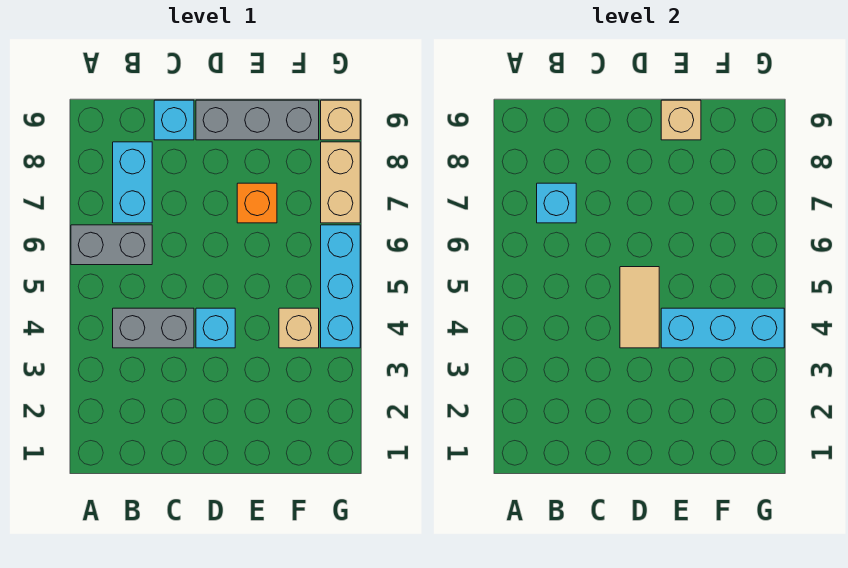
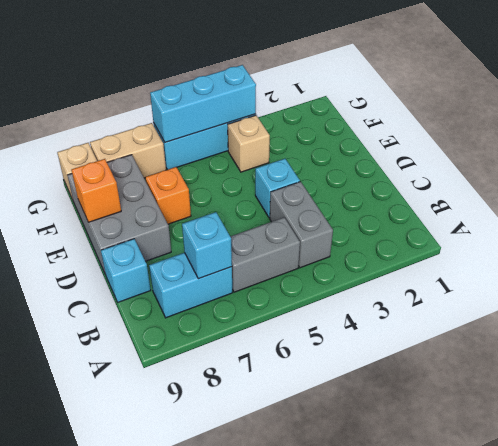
grey 1x2 brick [71,225,152,265] -> grey 1x2 brick turned to [230,217,300,292]
tan 1x2 tile [620,267,659,348] -> none
grey 1x3 brick [196,100,319,140] -> grey 2x3 brick [67,155,171,273]
cyan 1x3 brick [661,308,784,348] -> cyan 1x3 brick turned to [150,65,256,142]
tan 1x1 brick [661,100,701,140] -> orange 1x1 brick [72,159,121,222]

